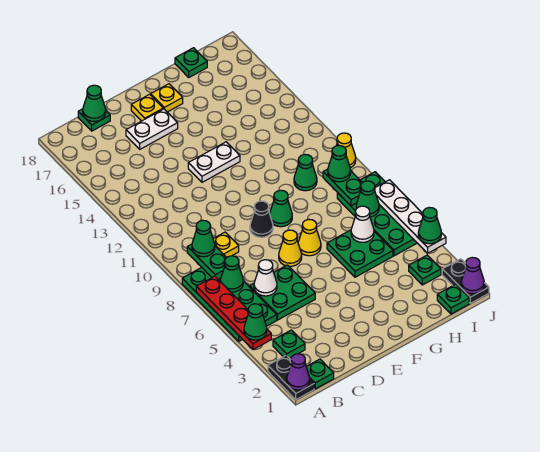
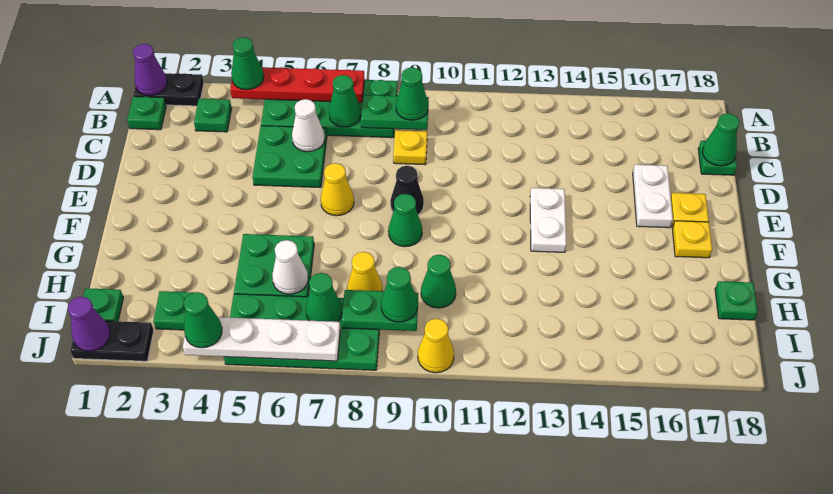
yellow 1x1 cone [298,219,321,256] -> yellow 1x1 cone moved to [347,252,382,291]

